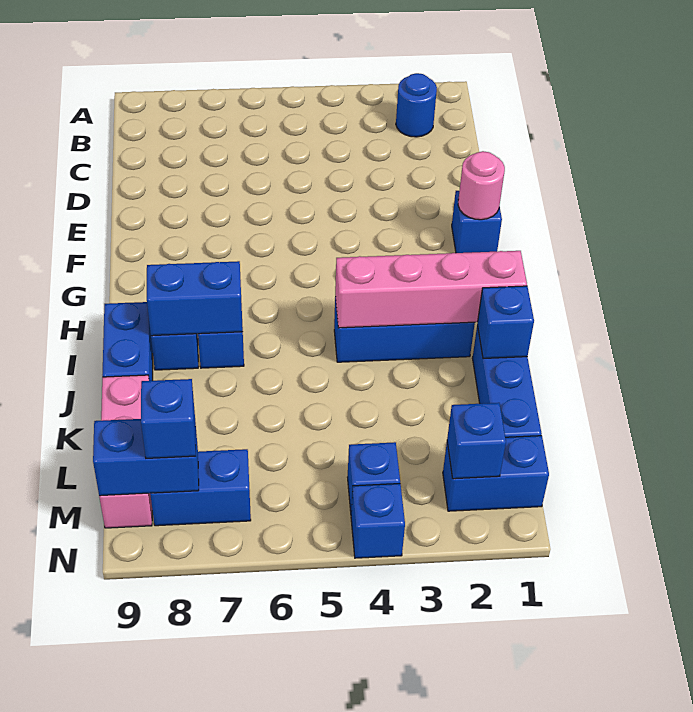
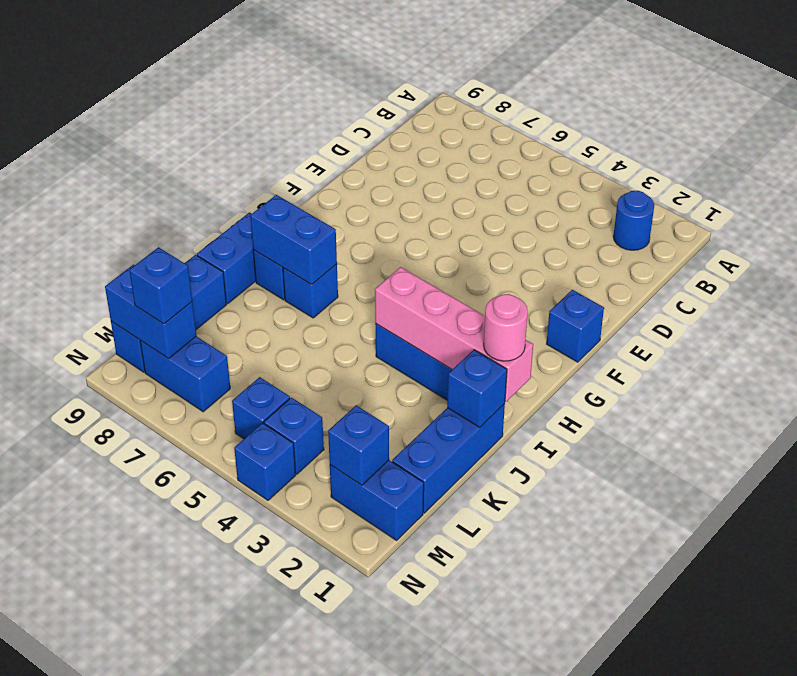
pink 1x1 round brick [458,151,505,220] -> pink 1x1 round brick moved to [484,294,528,361]
pink 1x3 brick [99,375,152,528] -> blue 1x3 brick [111,255,226,372]
none -> blue 1x1 brick [232,377,290,439]

